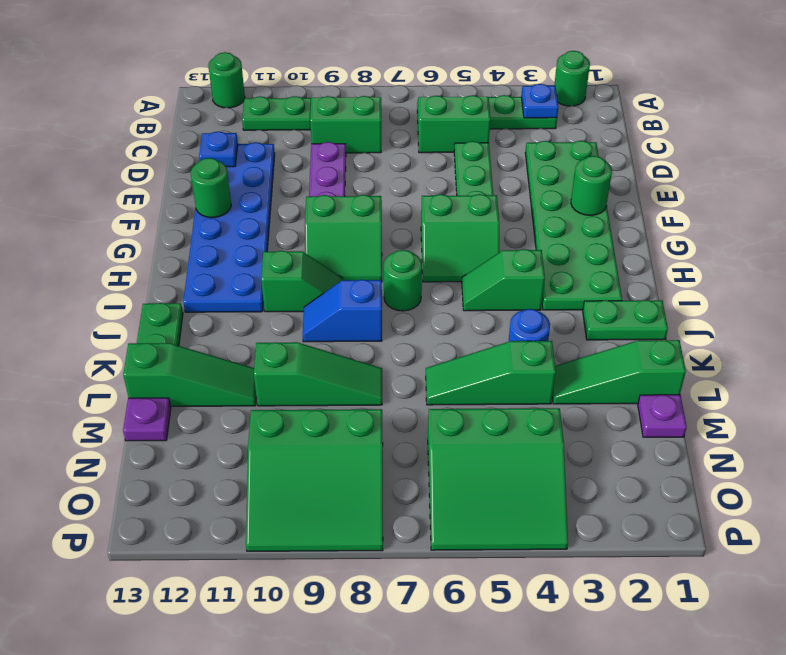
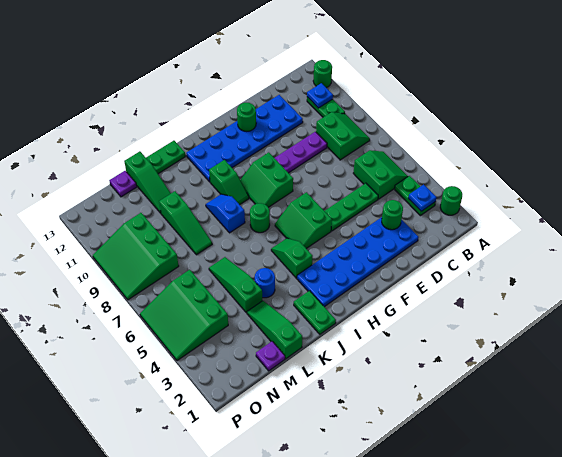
green 2x6 plate [525,141,622,310] -> blue 2x6 plate [297,217,419,307]
blue 1x1 plate [199,131,238,167] -> blue 1x1 plate moved to [307,83,333,108]
green 1x1 round brick [571,156,612,215] -> green 1x1 round brick moved to [382,200,403,230]

